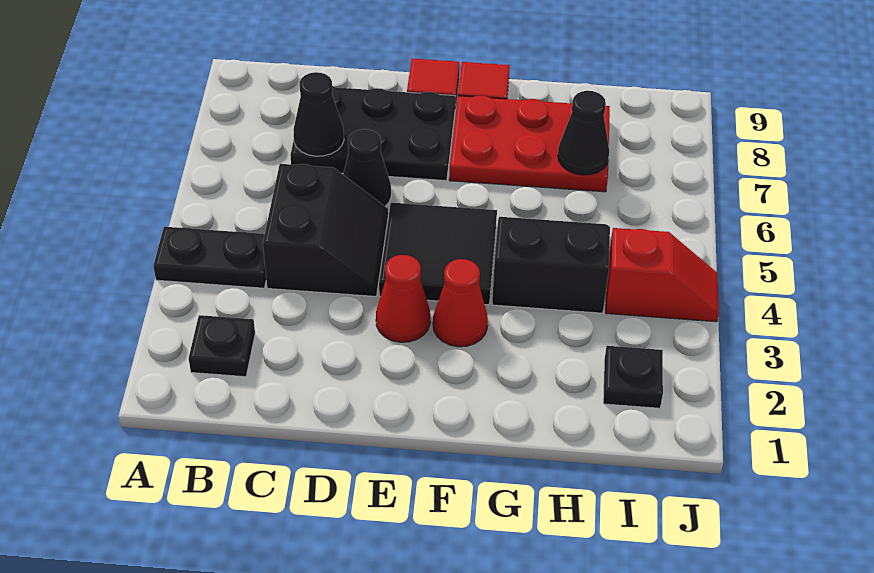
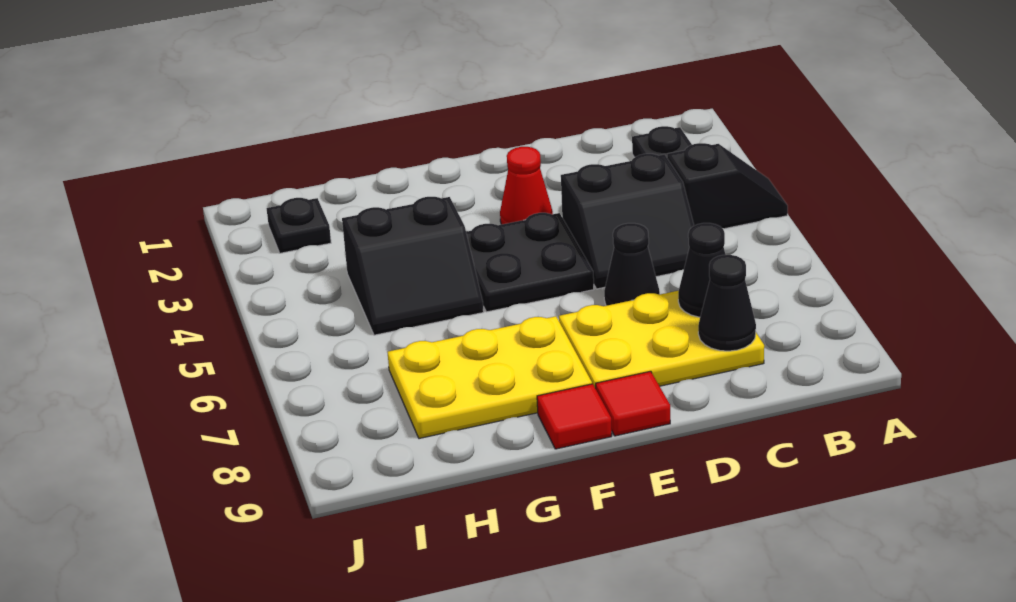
black 1x2 plate [154,227,266,288] -> black 1x2 slope [667,143,788,229]
black 2x2 slope [263,164,388,296] -> black 2x2 slope turned to [561,154,694,289]
black 2x3 plate [290,86,455,181] -> yellow 2x3 plate [559,291,764,388]
black 2x2 tile [379,203,497,305] -> black 2x2 plate [466,213,594,312]
red 1x1 cone [433,259,488,347] -> none
red 2x3 plate [449,95,610,192] -> yellow 2x3 plate [388,316,592,439]
black 1x1 cone [558,91,609,175] -> black 1x1 cone moved to [698,255,756,351]
red 1x2 slope [606,228,719,322] -> none

